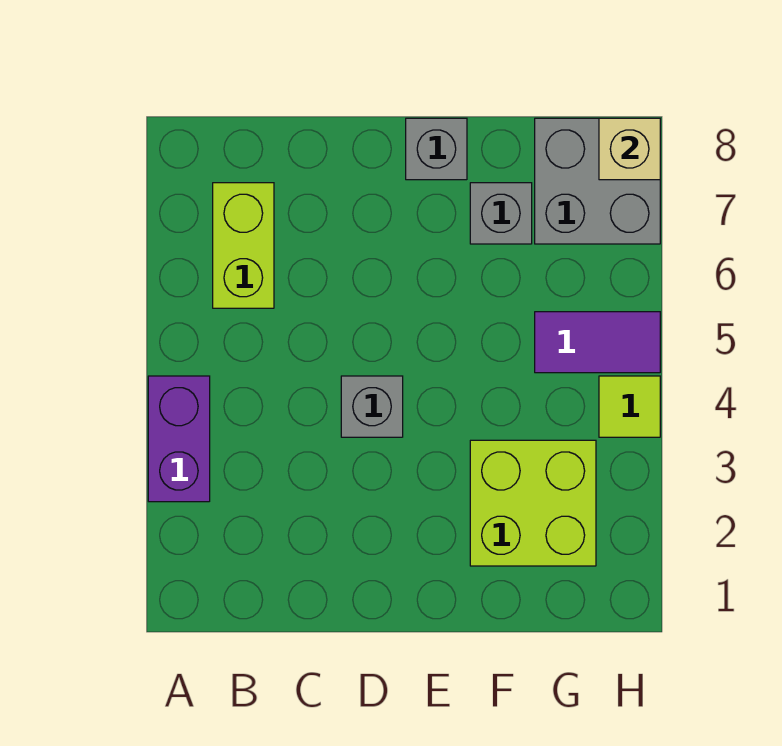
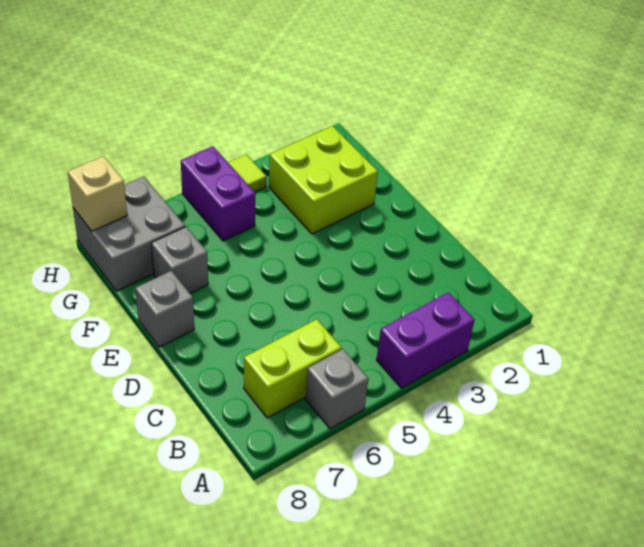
grey 1x1 brick [341,376,403,437] -> grey 1x1 brick moved to [305,349,369,429]
purple 1x2 tile [535,312,660,373] -> purple 1x2 brick [181,146,256,241]

